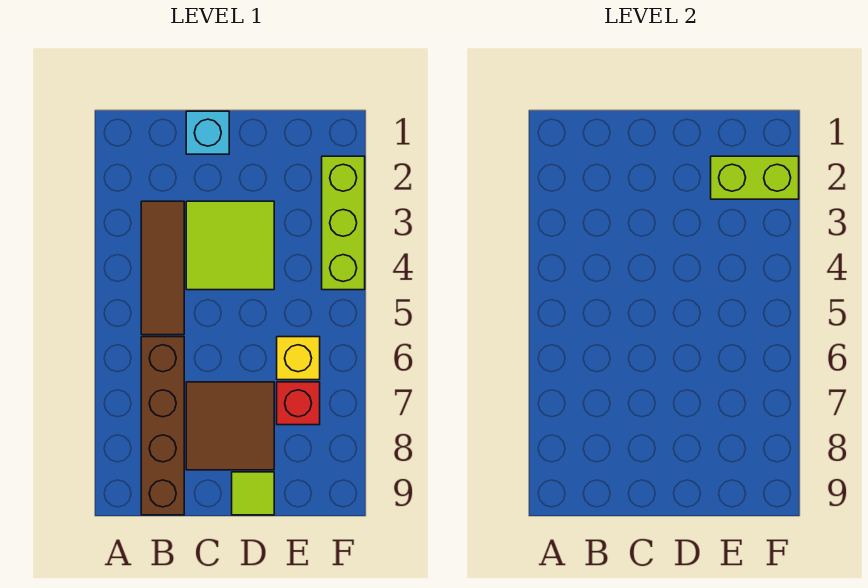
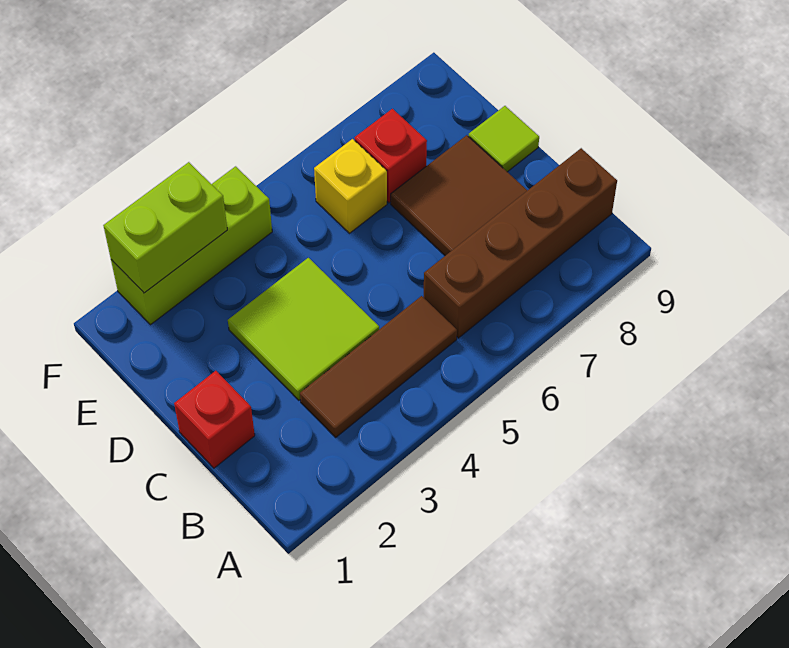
cyan 1x1 brick [186,111,229,154] -> red 1x1 brick [174,371,255,468]
lime 1x2 brick [711,156,799,199] -> lime 1x2 brick turned to [103,162,227,293]

